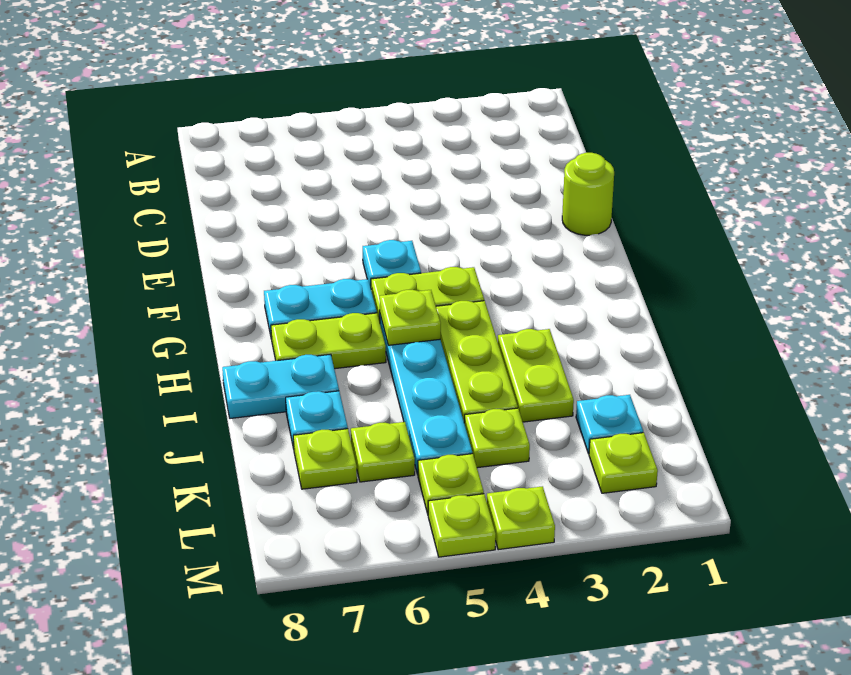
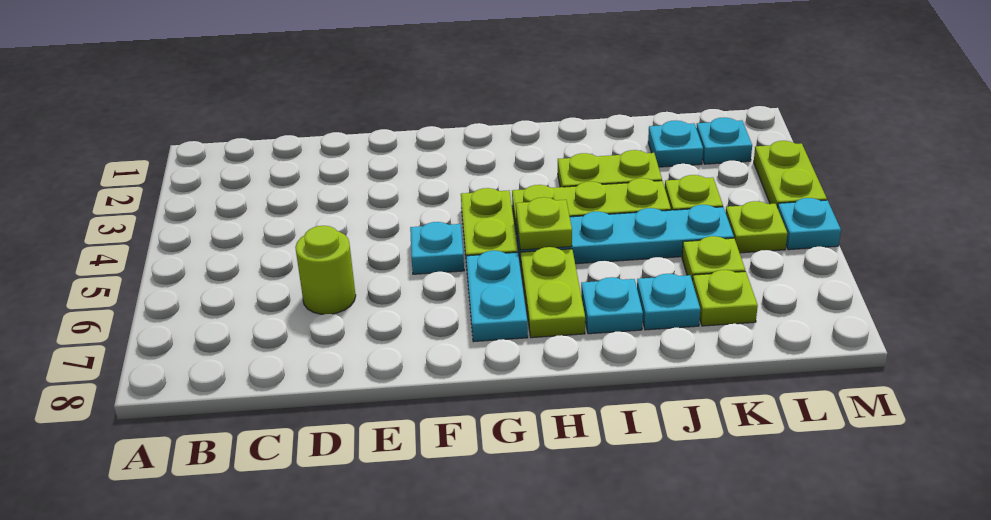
lime 1x1 round brick [562,153,614,235] -> lime 1x1 round brick moved to [295,226,356,314]
cyan 1x2 plate [222,354,339,418] -> cyan 1x1 plate [581,277,643,334]
lime 1x1 plate [589,433,658,493] -> cyan 1x1 plate [696,118,752,164]
lime 1x1 plate [487,486,555,550] -> lime 1x2 plate [754,141,827,208]
lime 1x1 plate [428,494,496,557] -> cyan 1x1 plate [778,198,841,250]

